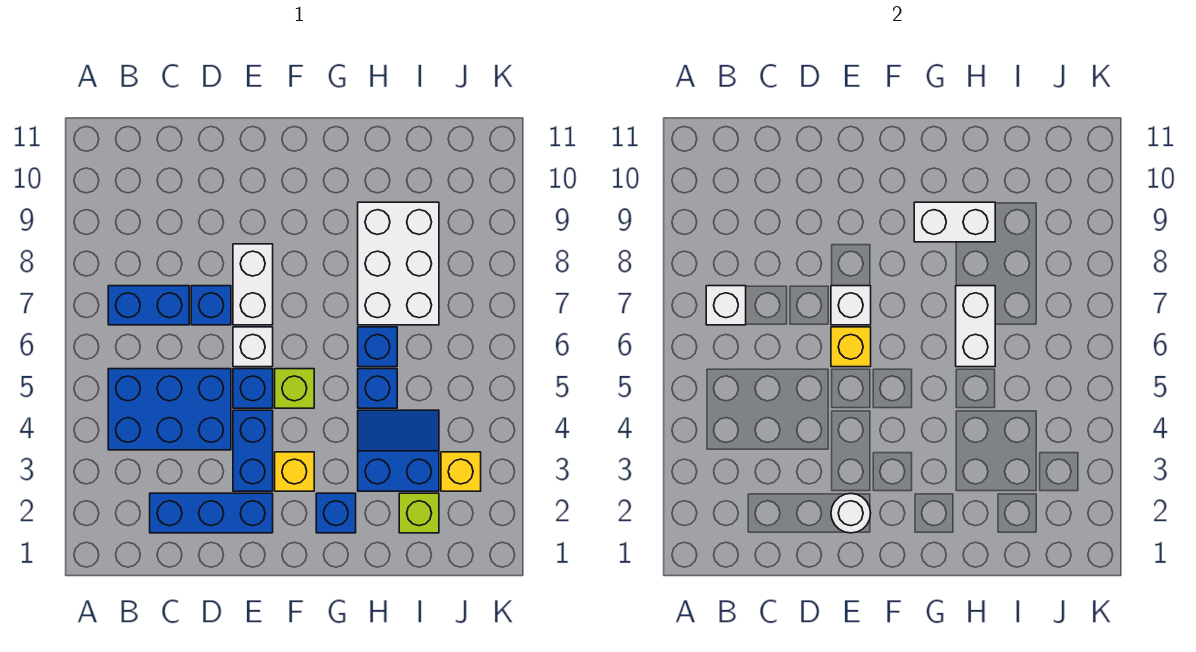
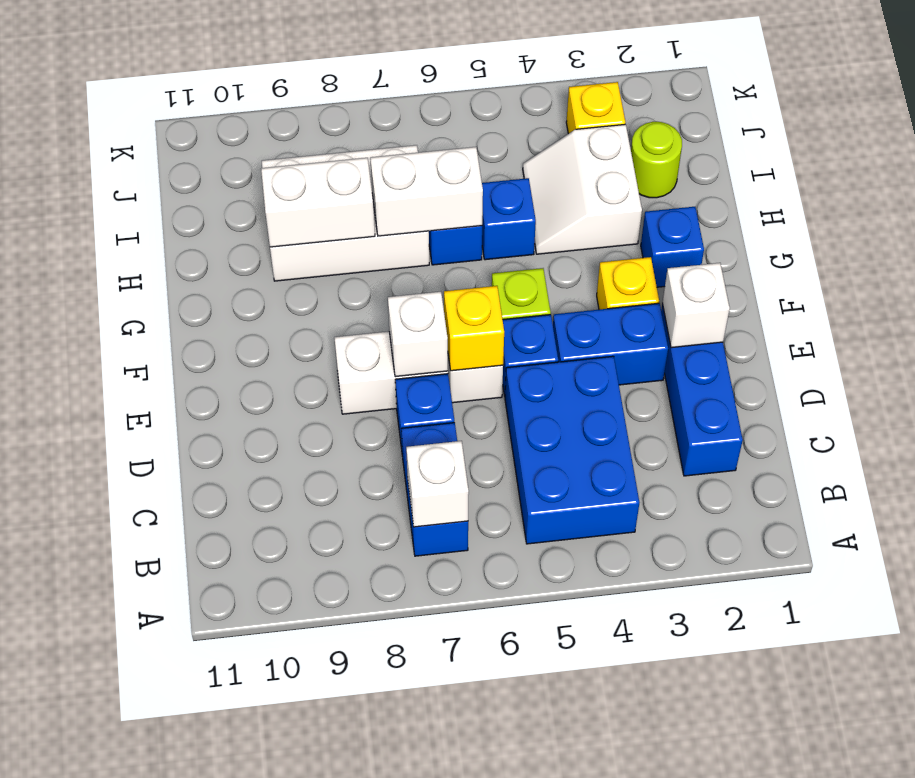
white 1x1 round brick [831,493,871,533] -> white 1x1 brick [662,263,730,348]
white 1x2 brick [914,202,995,242] -> white 1x2 brick turned to [261,158,375,247]
blue 2x2 slope [358,410,439,491] -> white 2x2 slope [523,124,642,254]
lime 1x1 brick [399,493,439,533] -> lime 1x1 round brick [631,122,682,198]

